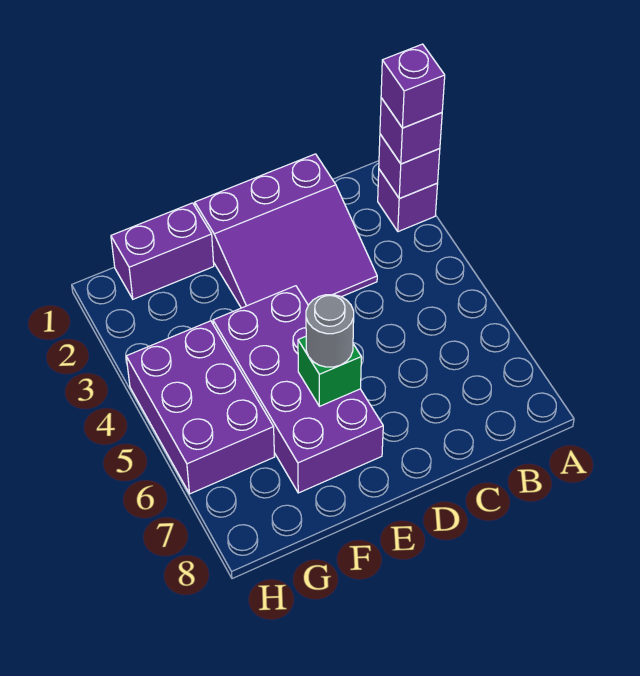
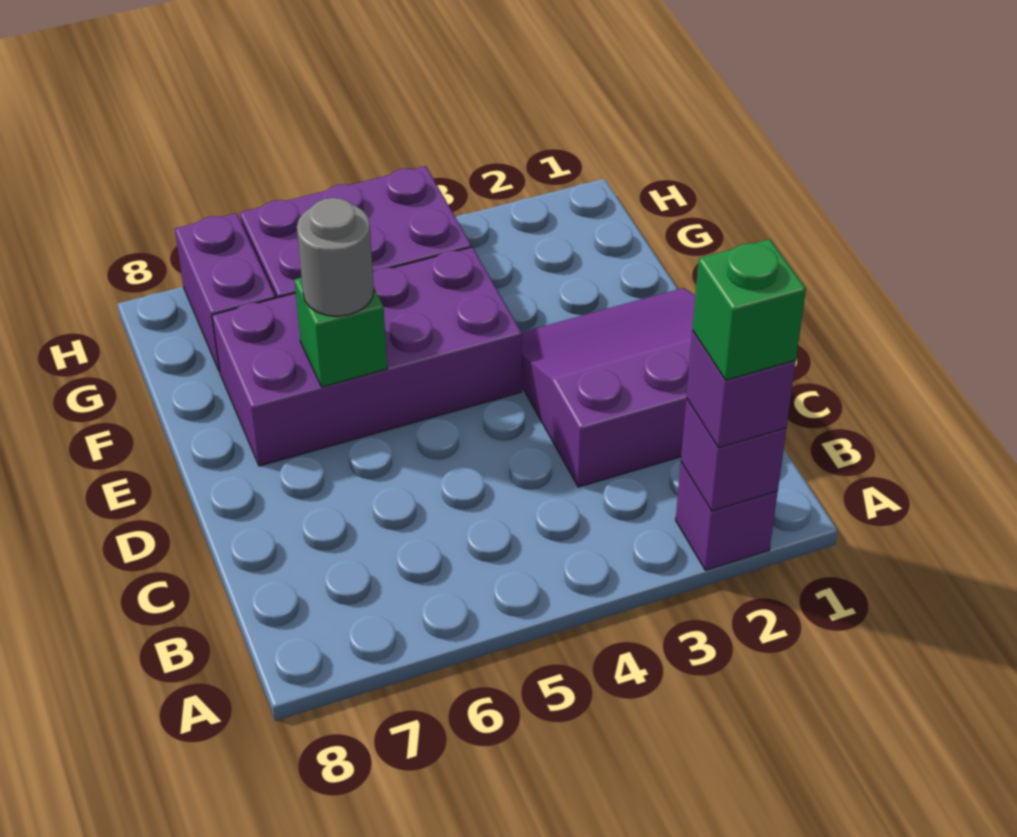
purple 1x1 brick [381,44,445,128] -> green 1x1 brick [692,239,806,380]
purple 3x3 slope [195,154,377,308] -> purple 3x3 slope turned to [522,288,695,487]
purple 1x2 brick [111,203,214,299] -> purple 1x2 brick moved to [175,213,275,372]

